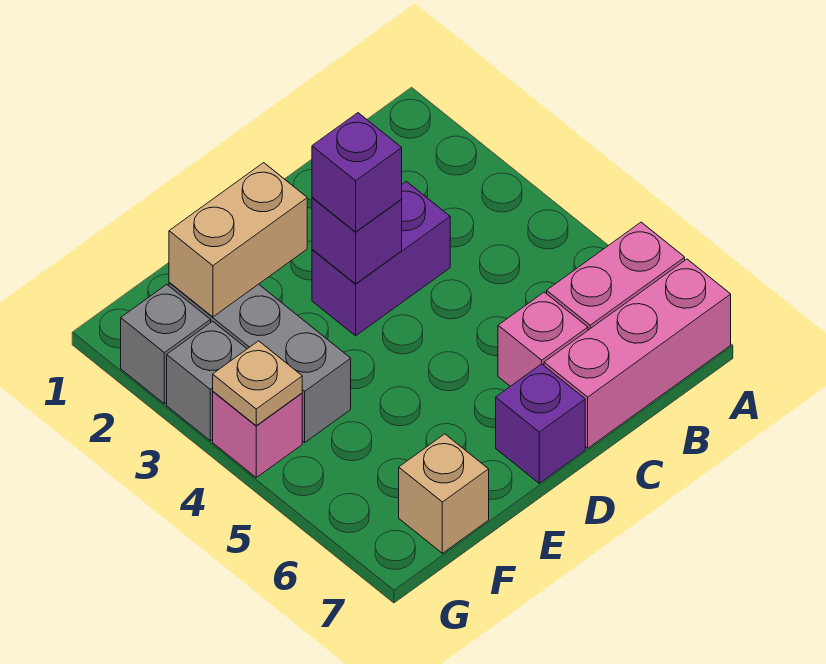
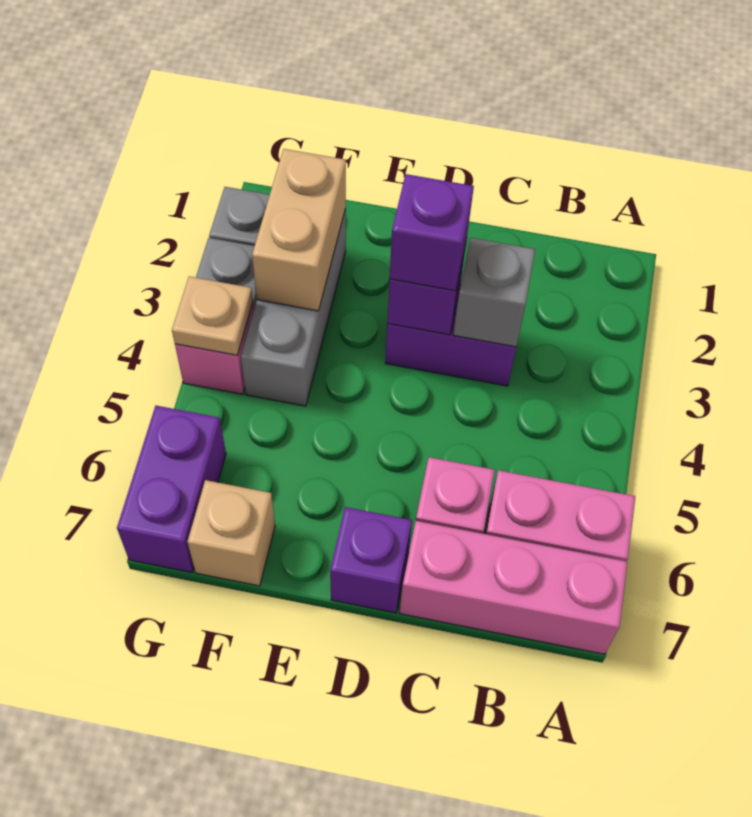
none -> grey 1x1 brick [453,238,535,347]
tan 1x2 brick [169,163,307,317] -> tan 1x2 brick turned to [252,149,346,311]
none -> purple 1x2 brick [117,406,226,572]

